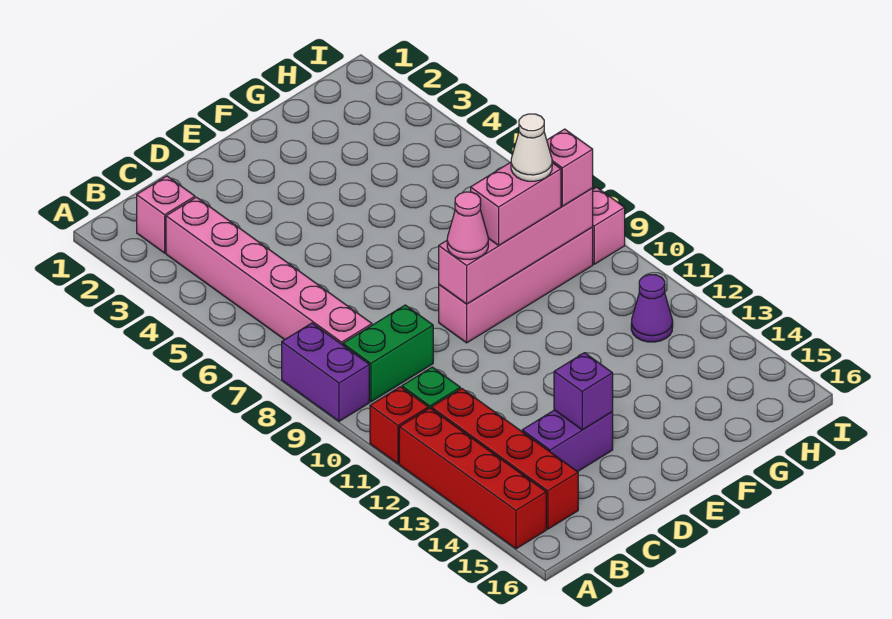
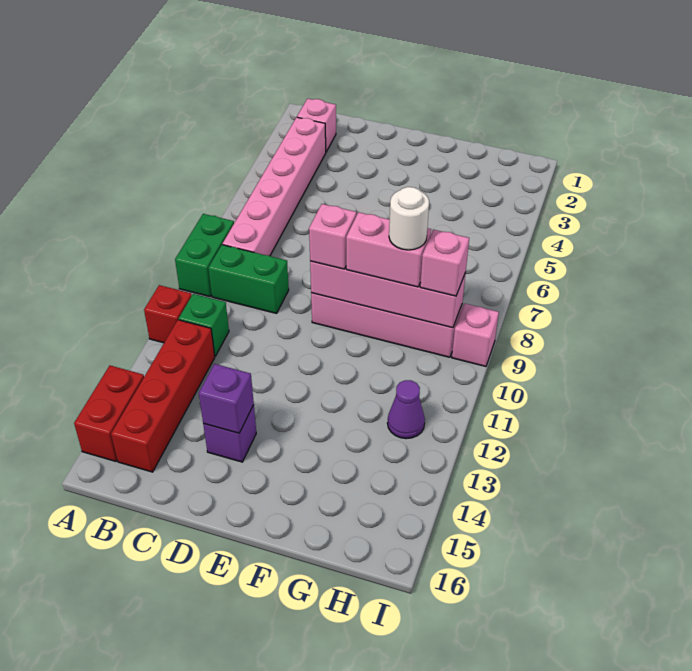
purple 1x2 brick [282,323,369,421] -> green 1x2 brick [175,214,234,297]
red 1x4 brick [399,408,546,549] -> red 1x2 brick [74,366,144,461]
purple 1x2 brick [522,410,613,472] -> purple 1x1 brick [203,405,256,462]
pink 1x1 cone [447,192,488,260] -> pink 1x1 brick [309,204,356,269]
white 1x1 cone [511,114,552,181] -> white 1x1 round brick [389,187,429,250]

